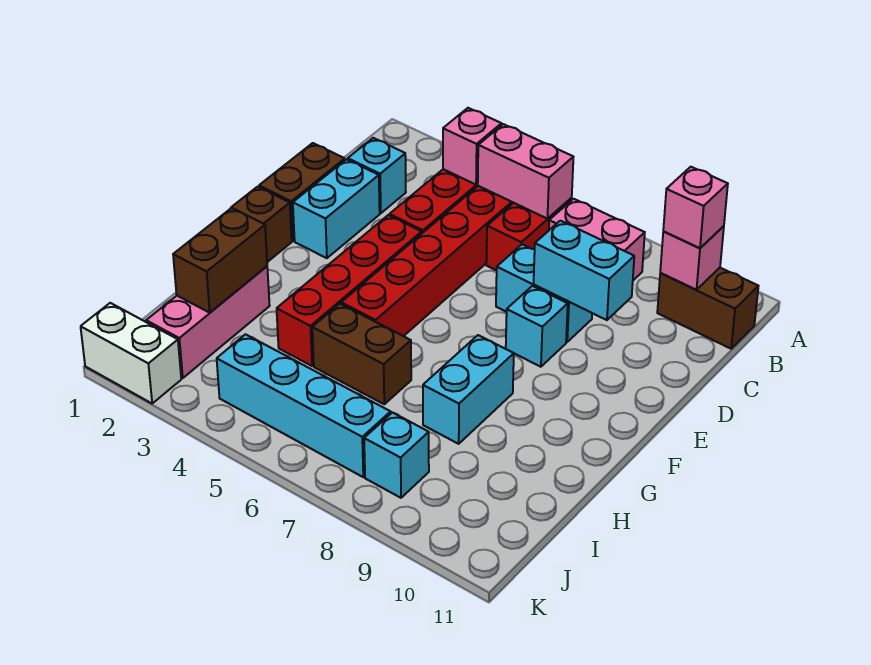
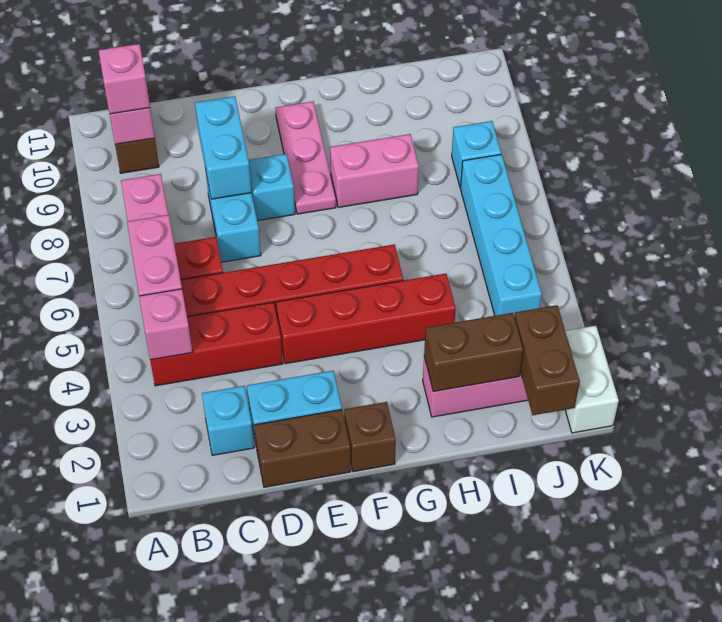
none -> pink 1x3 plate [275,102,336,214]
cyan 1x2 brick [423,335,514,444] -> pink 1x2 brick [330,134,419,207]
brown 1x2 brick [312,304,411,404] -> brown 1x2 brick moved to [515,305,580,415]

